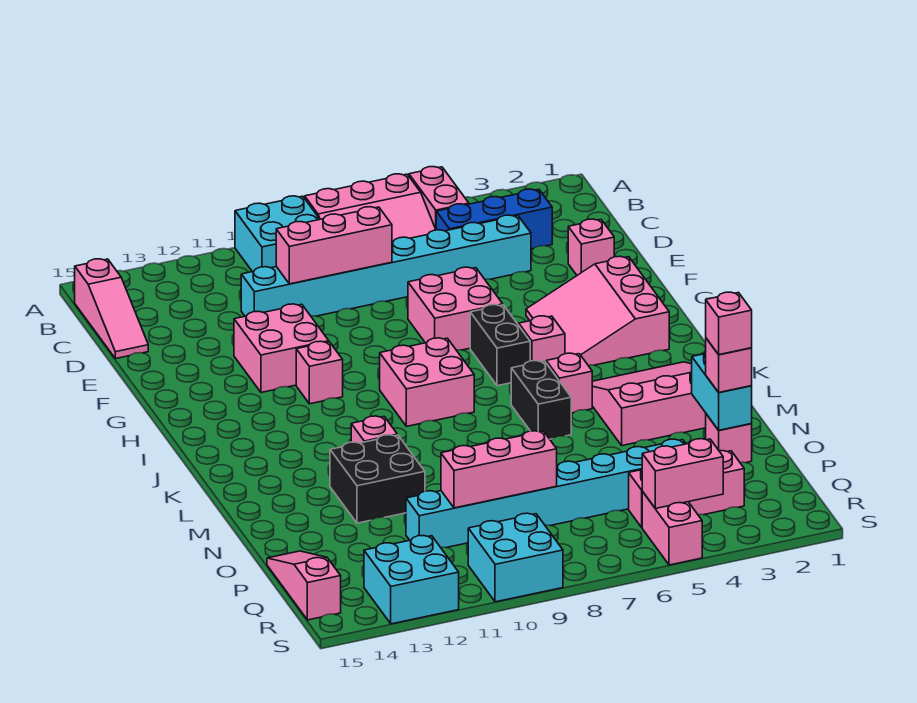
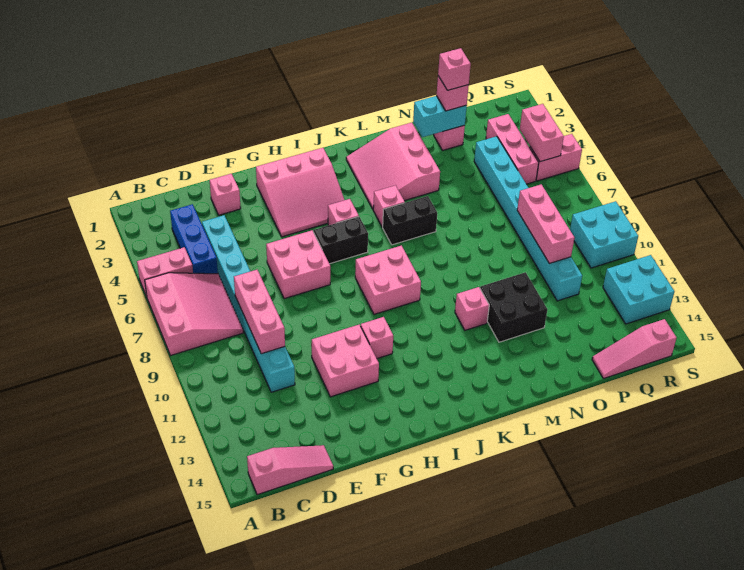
cyan 2x2 brick [235,196,320,272] -> none

